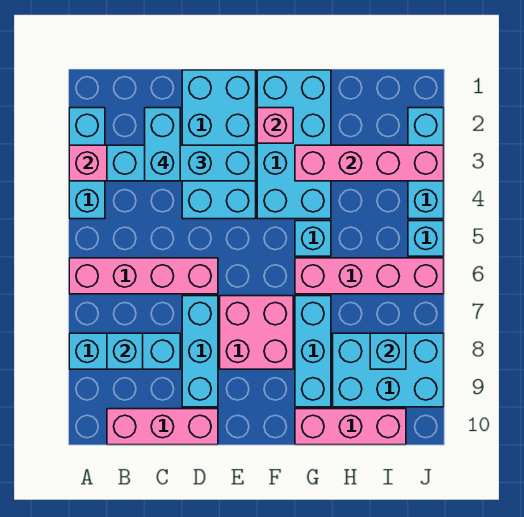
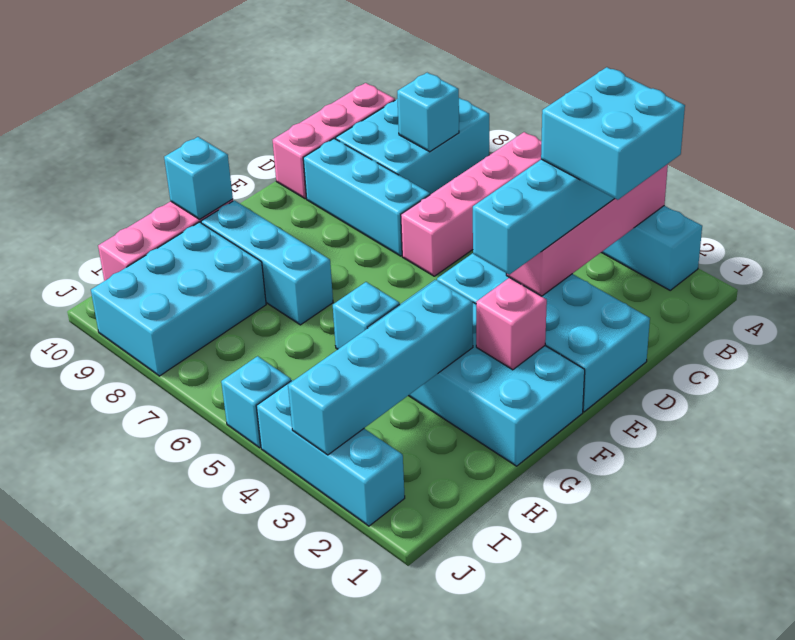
cyan 1x3 brick [69,333,180,369] -> cyan 2x3 brick [336,98,489,195]
cyan 1x2 brick [145,108,180,181] -> cyan 2x2 brick [541,67,685,200]
pink 2x2 brick [220,296,293,369] -> none
pink 1x4 brick [295,145,444,181] -> cyan 1x4 brick [288,280,473,455]
pink 1x4 brick [295,258,444,294] -> none
cyan 1x1 brick [370,333,406,369] -> cyan 1x1 brick moved to [164,137,233,219]

